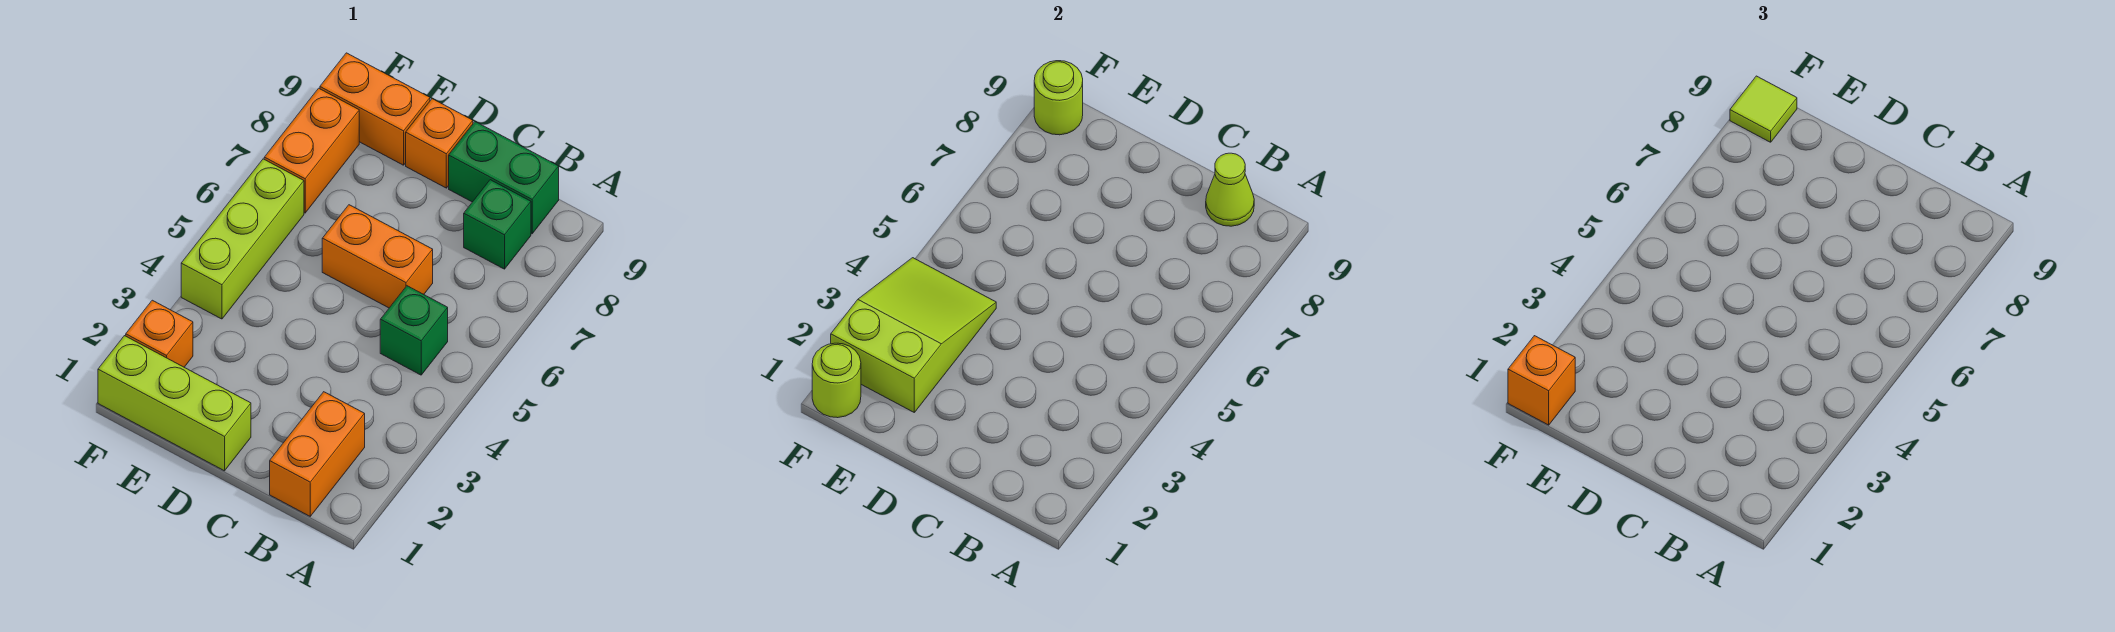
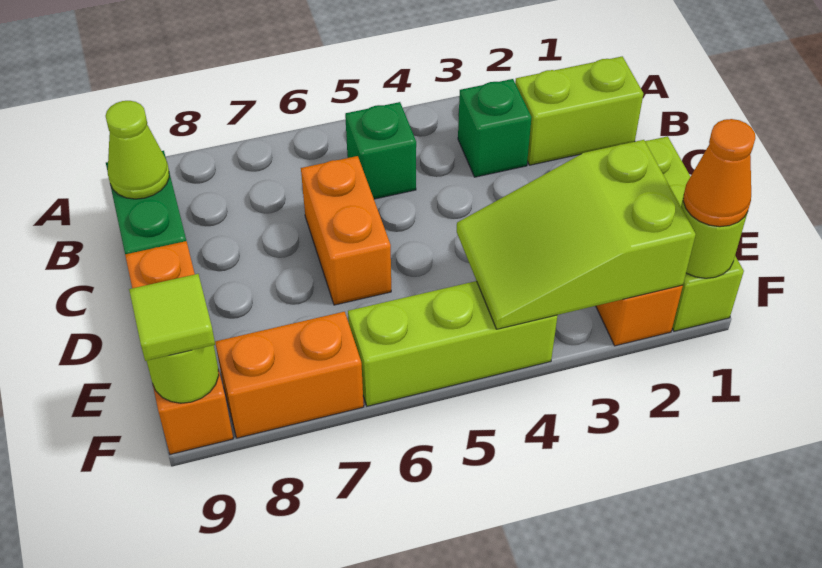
orange 1x2 brick [270,392,365,516] -> lime 1x2 brick [515,56,643,165]
green 1x1 brick [464,180,531,269] -> green 1x1 brick moved to [458,79,532,177]
orange 1x1 brick [1508,336,1575,425] -> orange 1x1 cone [683,119,755,227]

